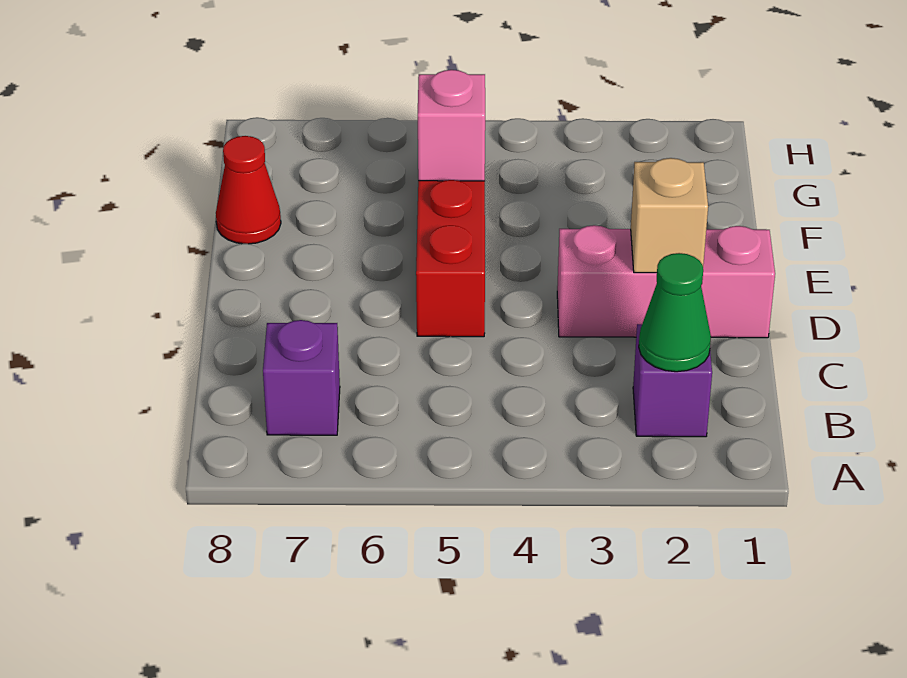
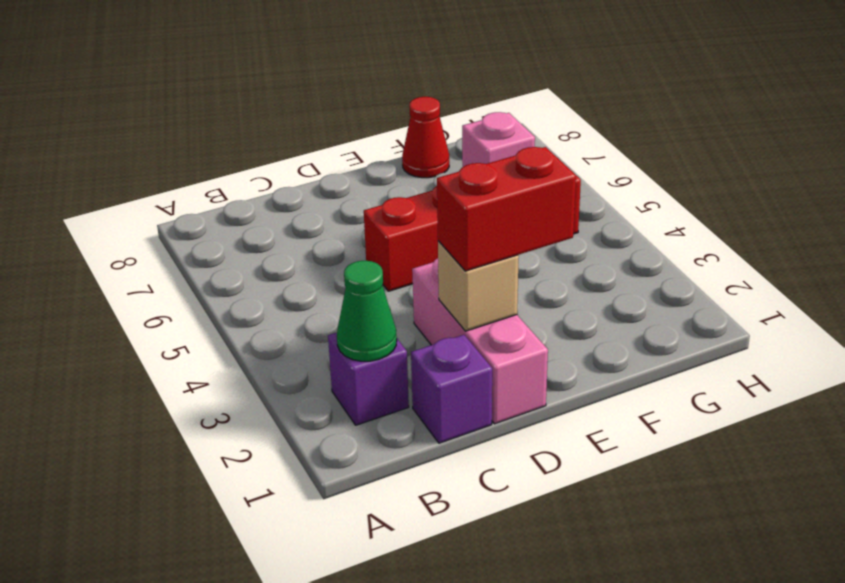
purple 1x1 brick [263,320,340,435] -> purple 1x1 brick moved to [411,335,492,443]
none -> red 1x2 brick [437,147,576,271]

